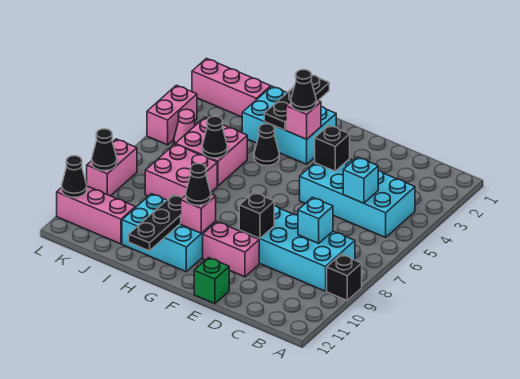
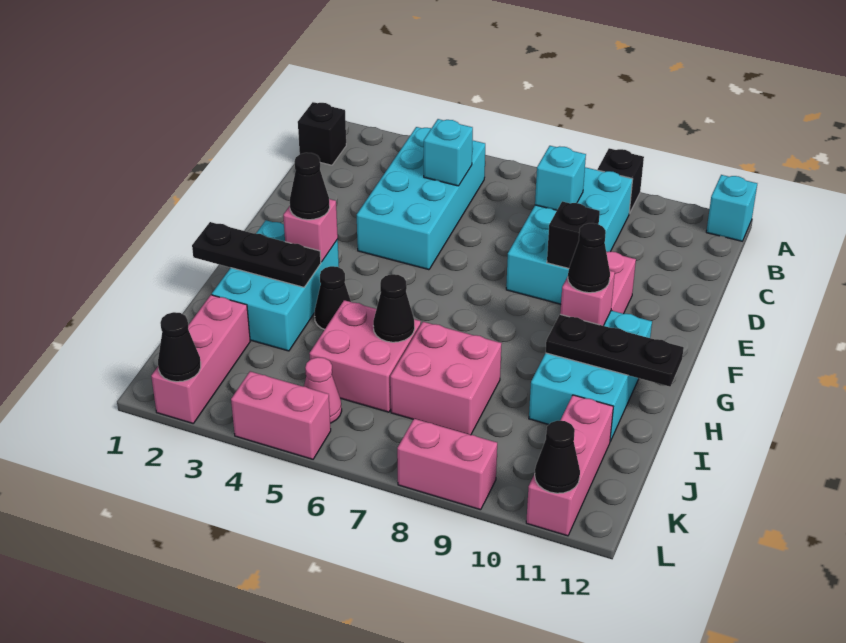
none -> cyan 1x1 brick [706,175,757,241]
black 1x1 brick [315,125,350,171] -> black 1x1 brick moved to [298,102,346,165]
green 1x1 brick [194,258,229,304] -> none
black 1x1 cone [92,129,117,171] -> black 1x1 cone moved to [158,312,201,382]

